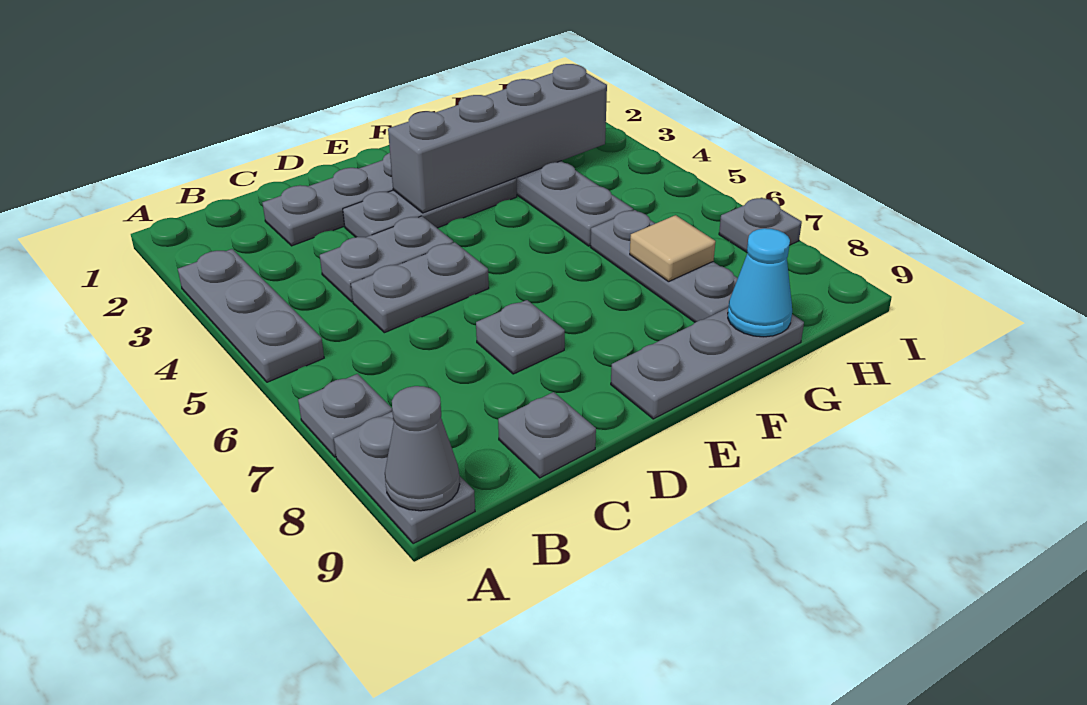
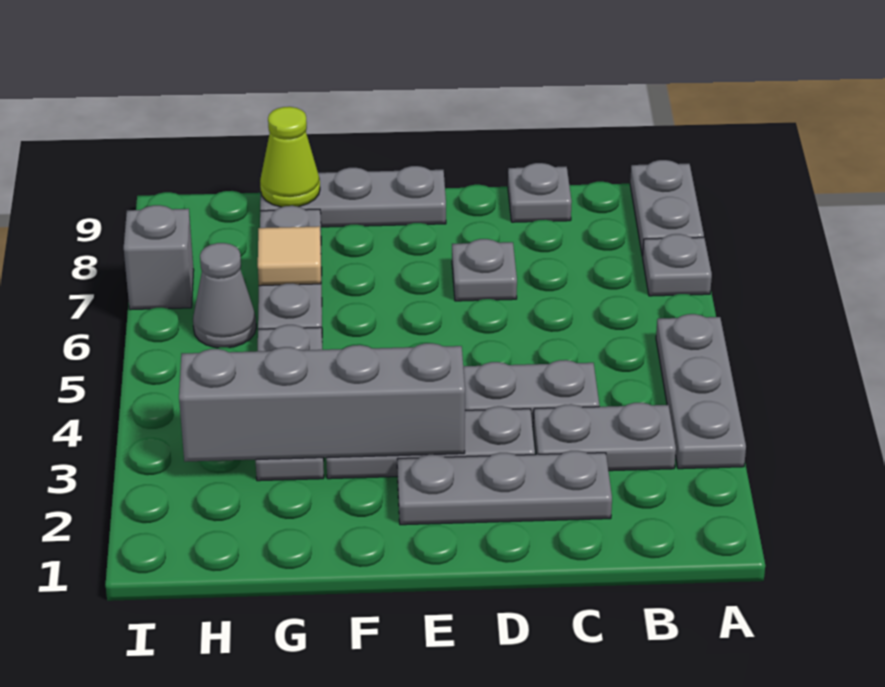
grey 1x1 cone [385,386,460,511] -> grey 1x1 cone moved to [193,243,256,348]
grey 1x2 plate [351,242,489,333] -> grey 1x2 plate moved to [533,403,676,471]
cyan 1x1 cone [728,228,792,337] -> lime 1x1 cone [260,107,320,207]
grey 1x1 plate [719,198,802,252] -> grey 1x1 brick [124,205,194,310]

